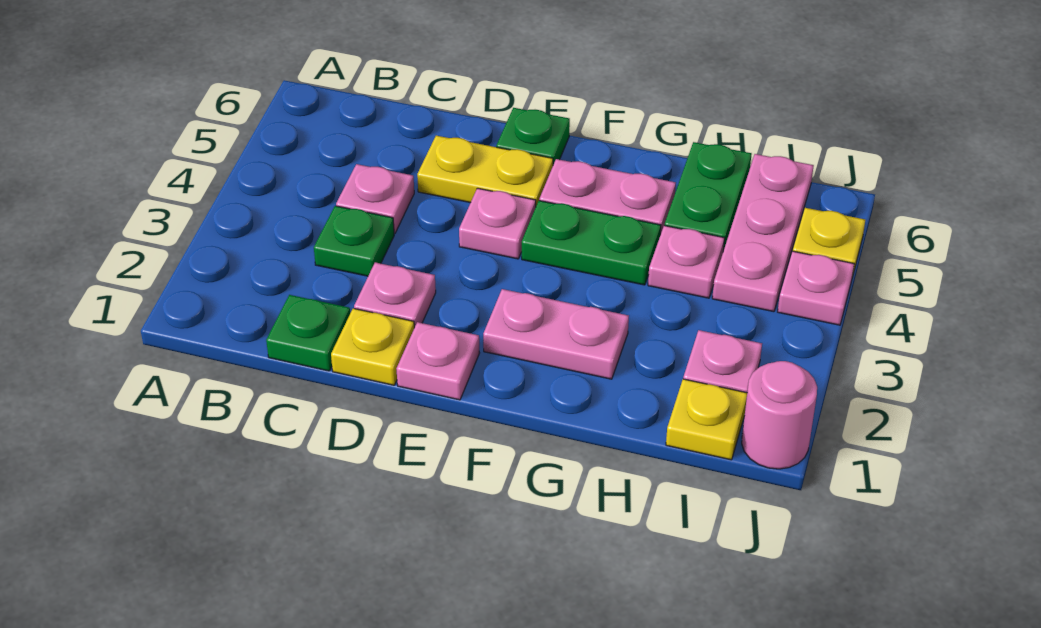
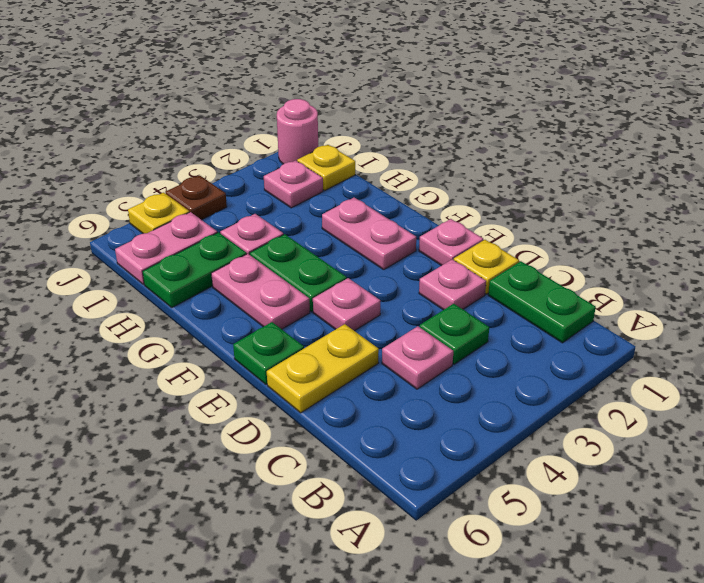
green 1x1 plate [266,295,350,371] -> green 1x2 plate [488,261,596,343]
yellow 1x2 plate [417,136,553,205] -> yellow 1x2 plate turned to [267,324,379,413]
pink 1x3 plate [712,154,814,312] -> pink 1x2 plate [115,212,217,285]
pink 1x1 plate [778,251,854,325] -> brown 1x1 plate [166,175,227,220]

